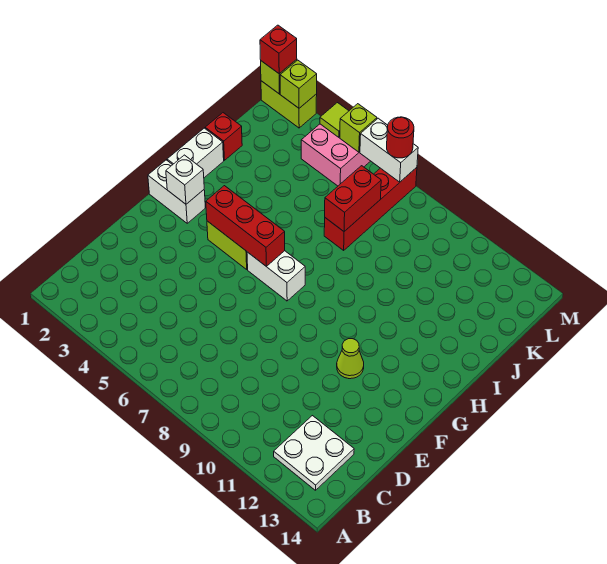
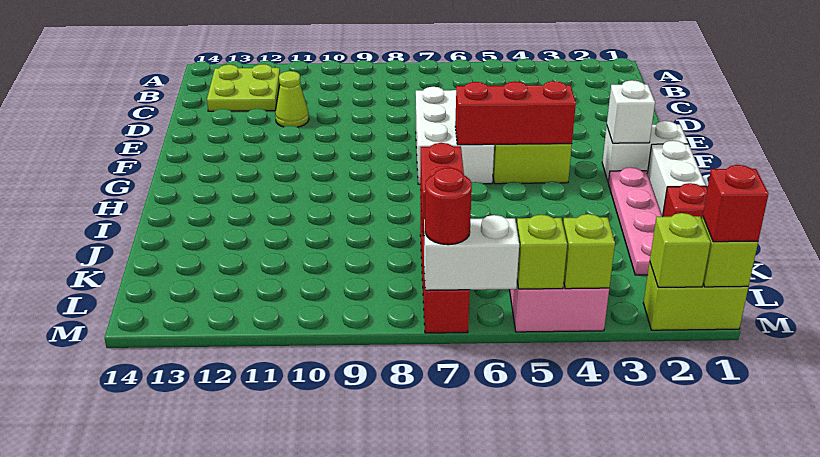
white 2x2 plate [274,416,354,490] -> lime 2x2 plate [207,64,280,111]
lime 1x1 cone [337,339,364,379] -> lime 1x1 cone moved to [275,71,309,127]
white 1x2 brick [247,251,305,301] -> white 2x3 brick [416,87,494,184]
none -> pink 1x4 plate [608,168,662,275]
lime 1x1 tile [320,103,349,137] -> lime 1x1 brick [563,214,615,289]

